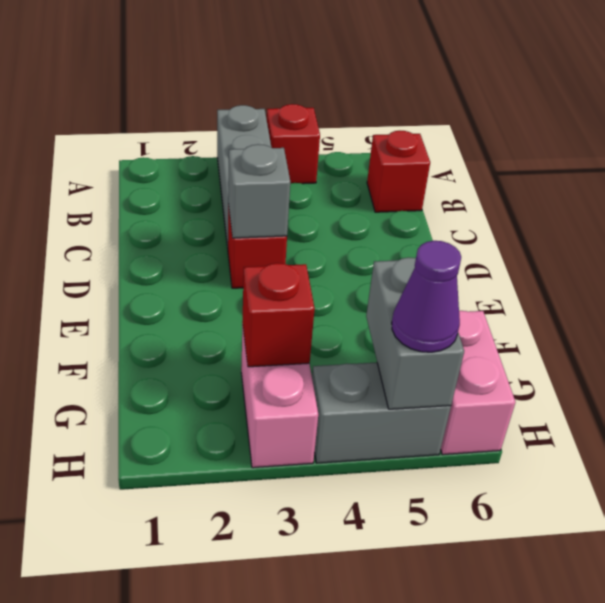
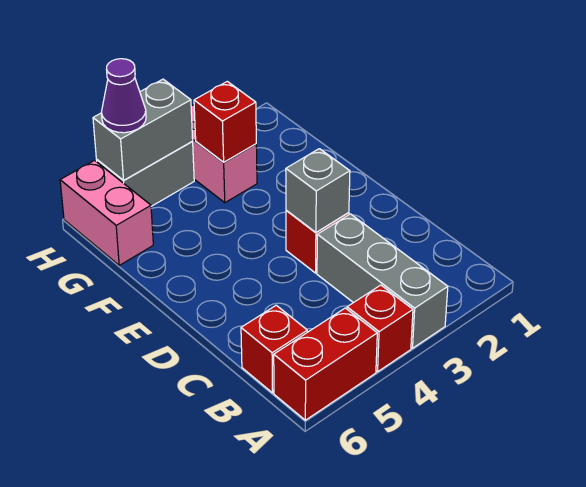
none -> red 1x2 brick [274,308,377,420]
grey 1x2 brick [366,257,464,409] -> grey 1x2 brick turned to [93,79,193,180]

